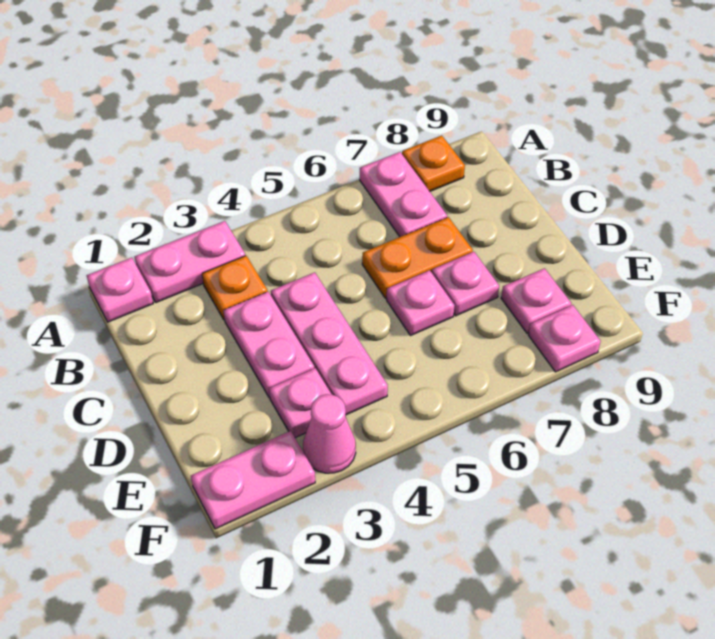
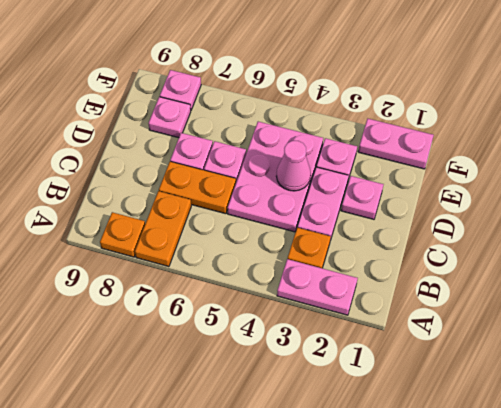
pink 1x1 plate [87,258,153,322] -> pink 1x1 plate moved to [341,176,384,219]
pink 1x2 plate [360,152,447,237] -> orange 1x2 plate [135,191,191,267]
pink 1x3 plate [271,272,388,415] -> pink 2x3 plate [228,122,323,232]
pink 1x1 cone [303,394,356,473] -> pink 1x1 cone moved to [276,141,311,191]

